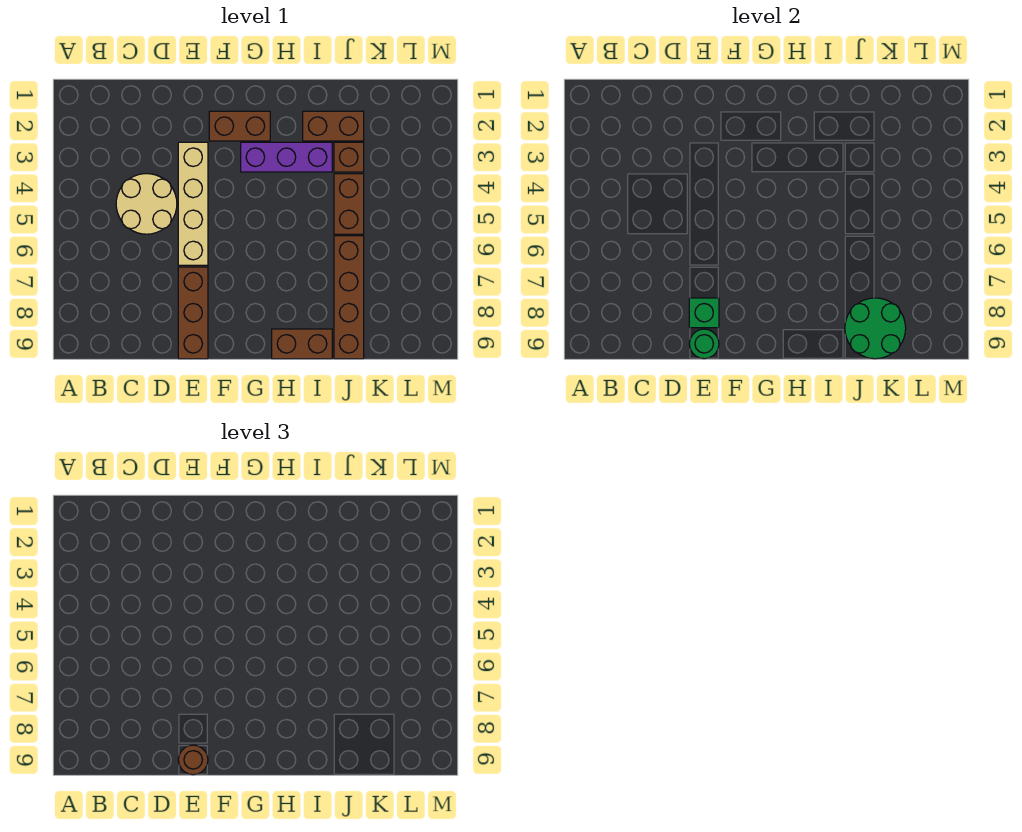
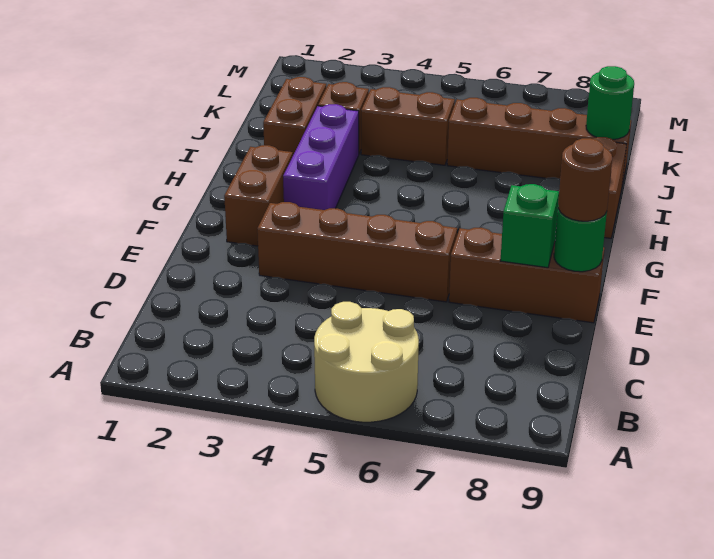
tan 2x2 round brick [116,174,177,234] -> tan 2x2 round brick moved to [314,302,419,422]
tan 1x4 brick [178,142,208,265] -> brown 1x4 brick [257,202,457,302]
green 2x2 round brick [845,298,906,359] -> green 1x1 round brick [586,66,634,140]

